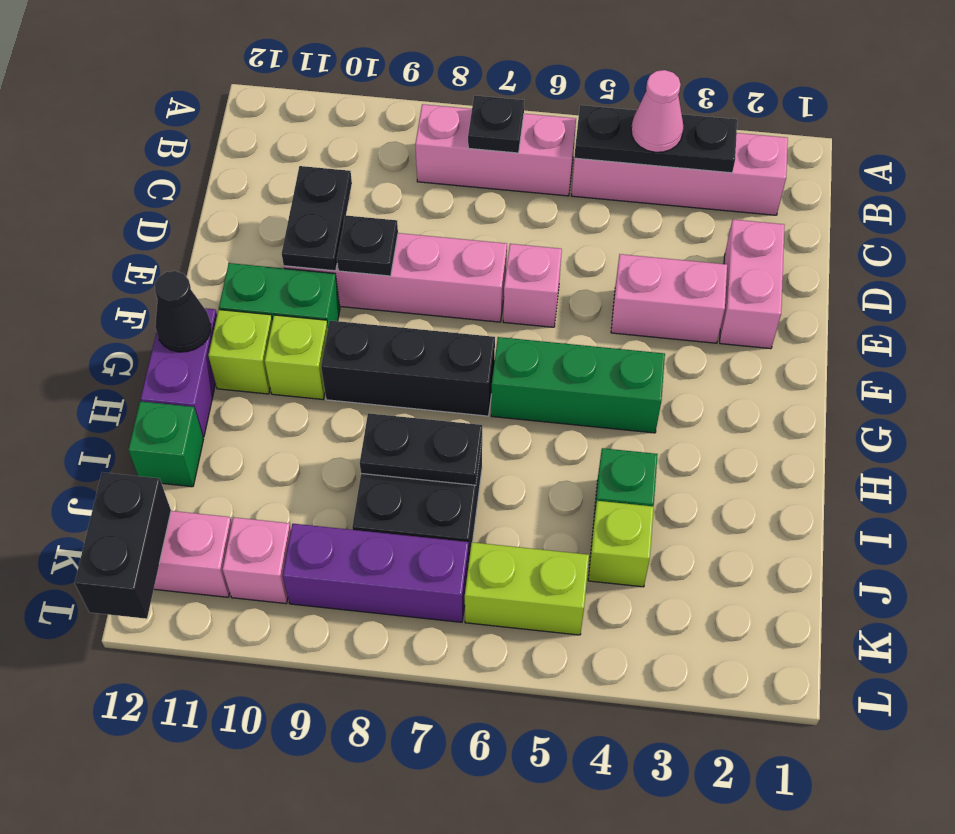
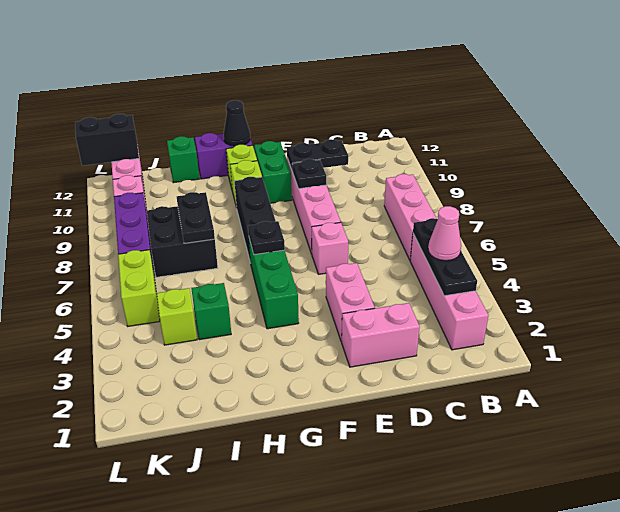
black 1x1 plate [468,95,524,153] -> black 1x1 plate moved to [248,221,285,255]

